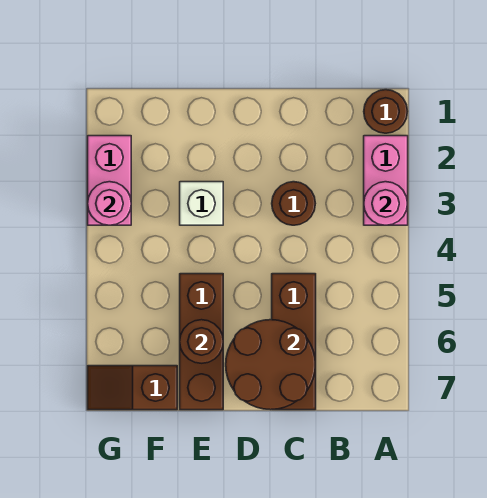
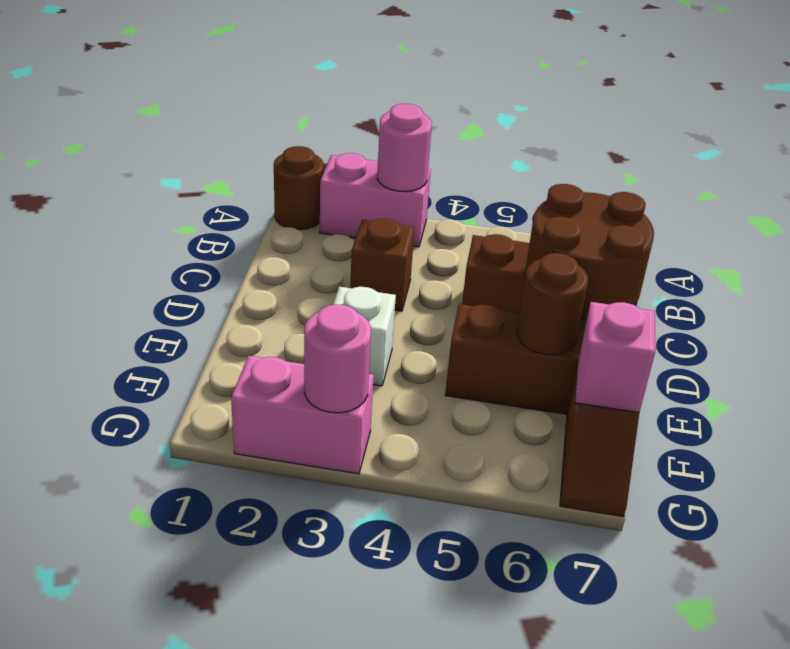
brown 1x1 round brick [272,182,315,225] -> brown 1x1 brick [350,219,414,311]
none -> pink 1x1 brick [575,302,655,412]

